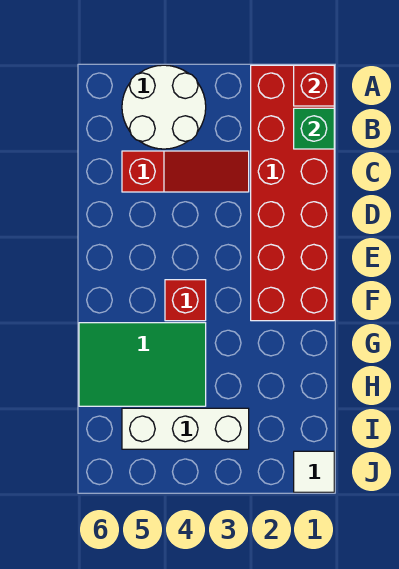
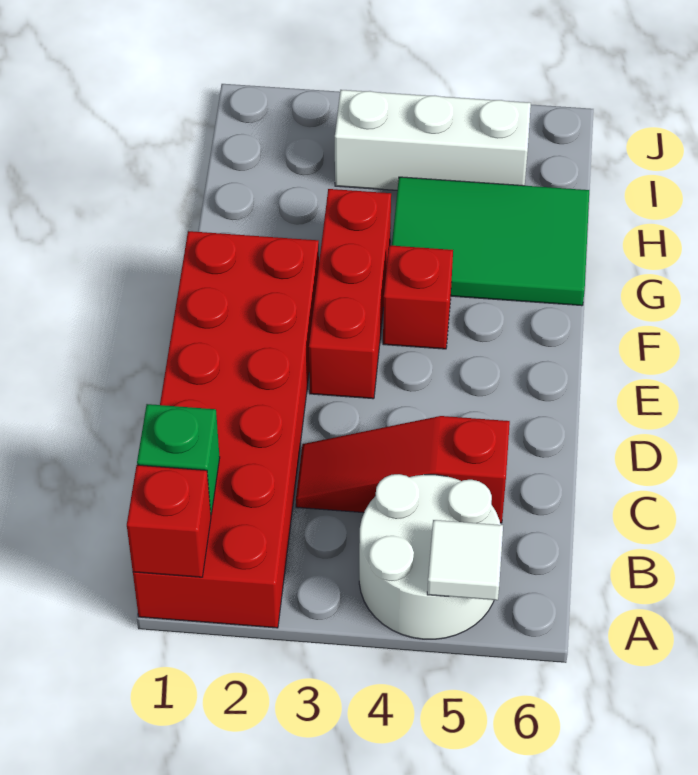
none -> red 1x3 brick [309,189,391,399]
white 1x1 tile [294,451,334,492] -> white 1x1 tile moved to [427,520,503,600]

